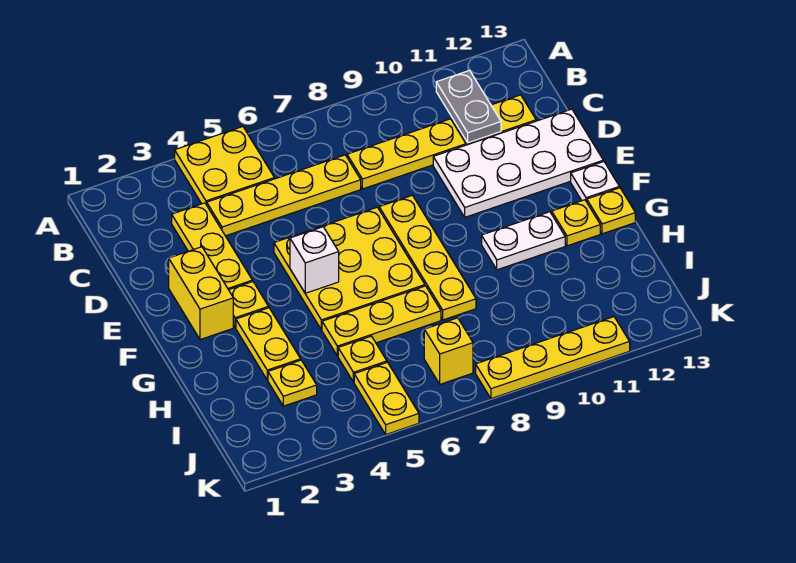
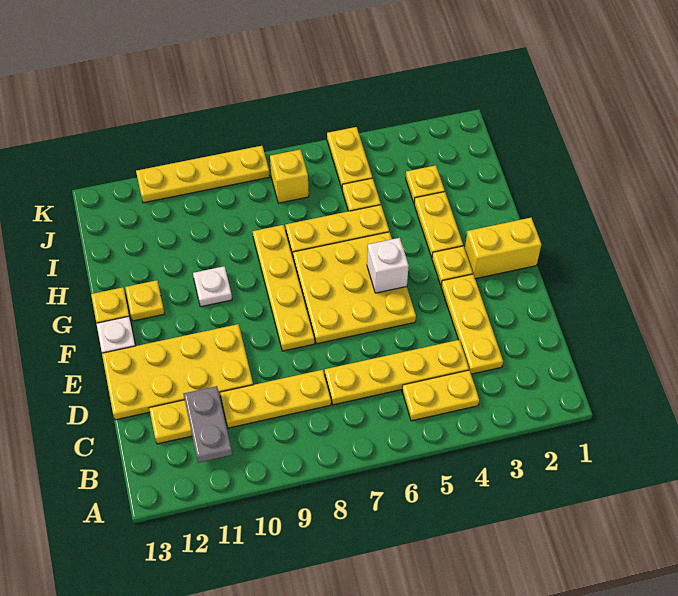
yellow 2x2 plate [175,127,274,205] -> yellow 1x2 plate [402,370,479,421]
white 2x4 plate [433,109,603,217] -> yellow 2x4 plate [102,324,253,420]
yellow 1x2 brick [169,247,233,340] -> yellow 1x2 brick turned to [465,218,541,279]
white 1x2 plate [482,212,565,270] -> white 1x1 plate [193,266,232,307]

